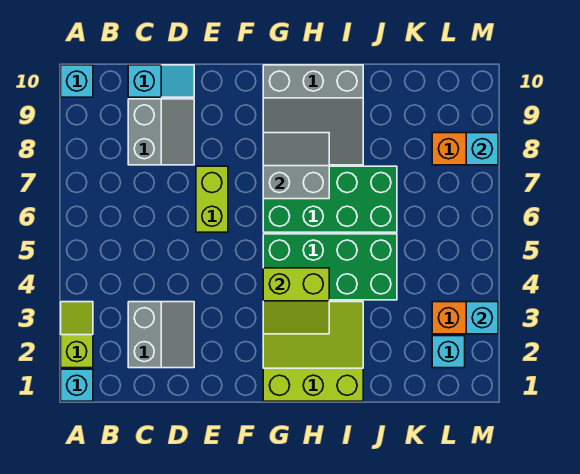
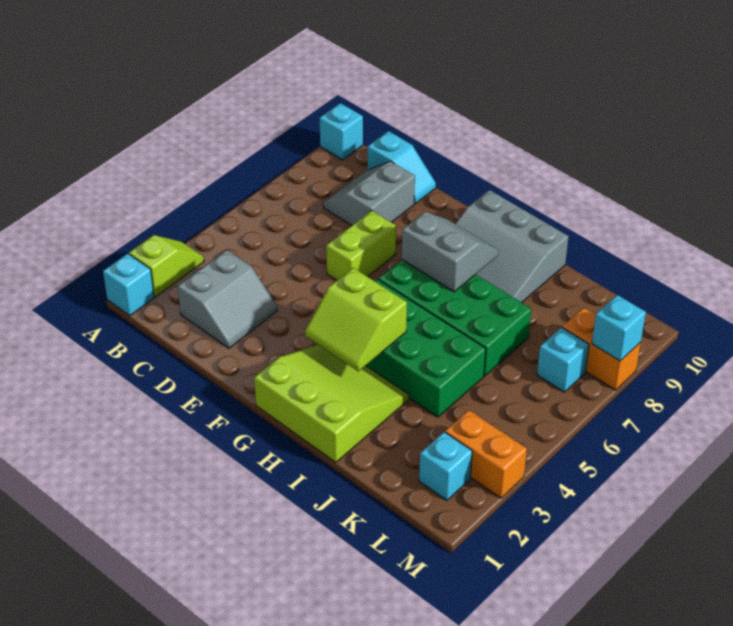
grey 2x2 slope [128,99,194,165] -> grey 2x2 slope turned to [323,161,415,226]
cyan 1x1 brick [466,302,498,334] -> cyan 1x1 brick moved to [537,327,589,392]

